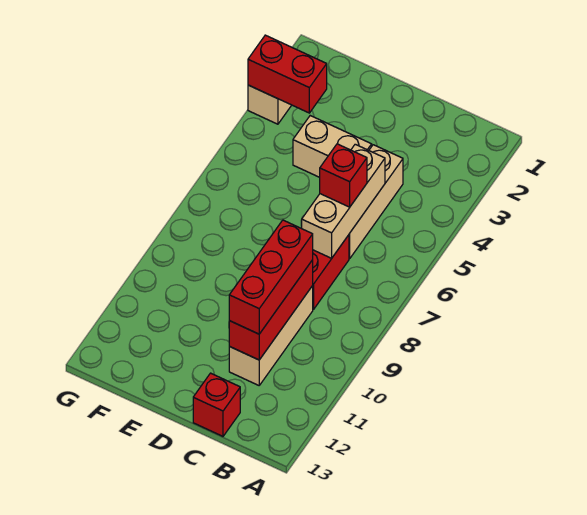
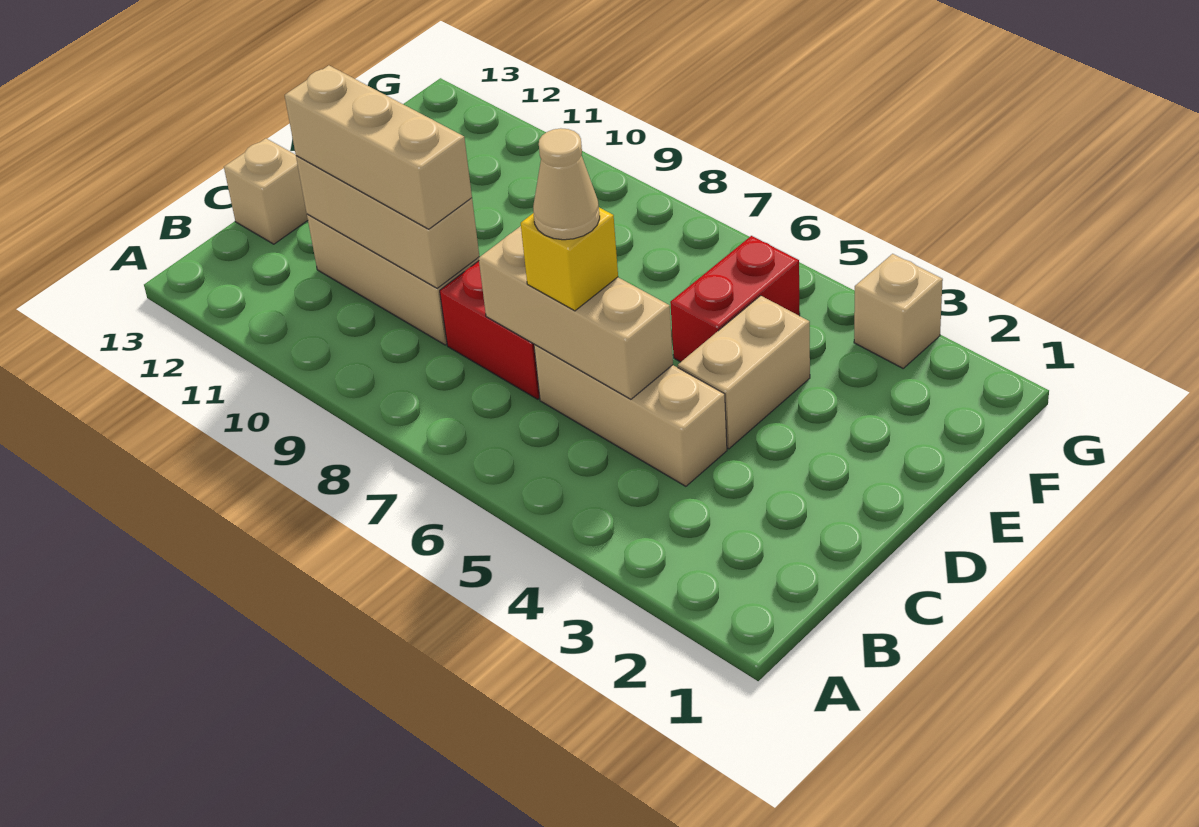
red 1x1 brick [320,144,367,207] -> yellow 1x1 brick [521,208,618,311]
none -> tan 1x1 cone [533,128,600,240]
red 1x3 brick [229,260,313,360] -> tan 1x3 brick [296,156,479,288]
red 1x3 brick [229,220,313,334] -> tan 1x3 brick [285,65,472,229]
red 1x1 brick [193,373,240,436] -> tan 1x1 brick [224,138,308,244]
red 1x2 brick [248,35,327,113] -> red 1x2 brick moved to [670,236,800,362]

